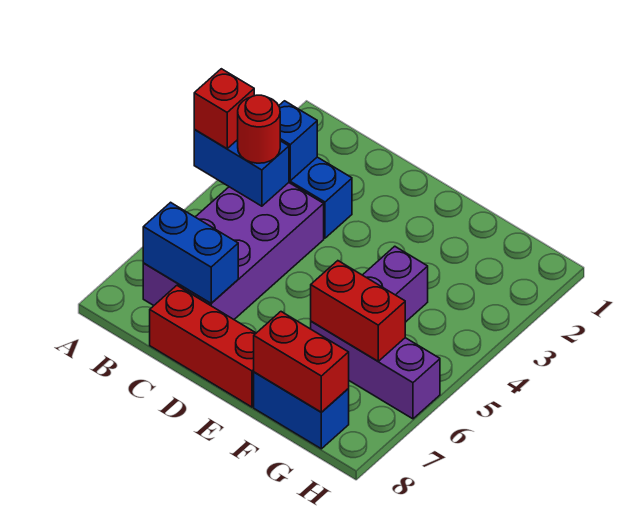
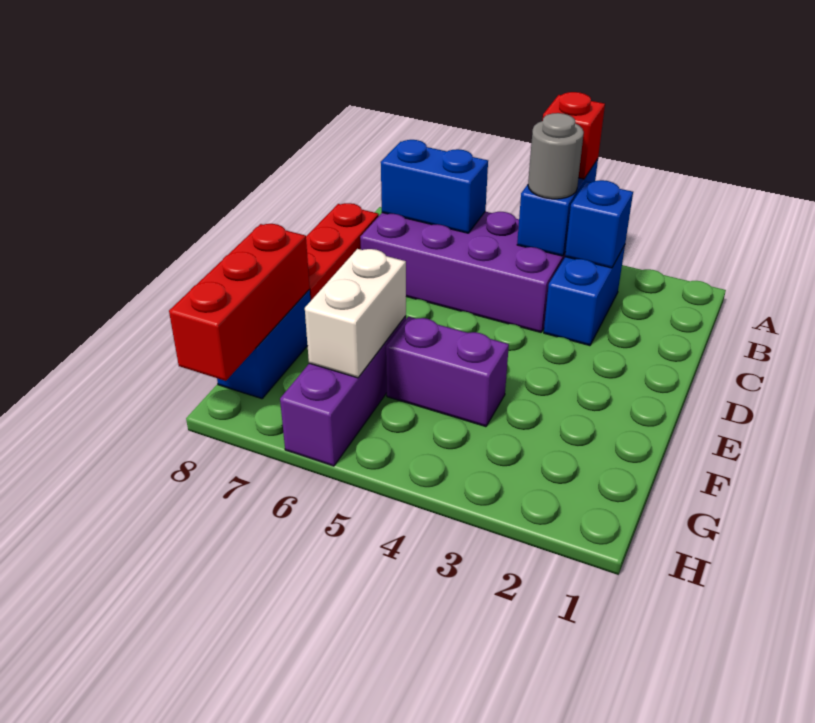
red 1x1 round brick [238,95,280,163] -> grey 1x1 round brick [528,113,584,199]
blue 1x2 brick [143,202,238,303] -> blue 1x2 brick turned to [381,140,488,233]
red 1x2 brick [311,261,405,361] -> white 1x2 brick [305,249,406,378]
red 1x2 brick [254,312,349,412] -> red 1x3 brick [169,224,310,381]

